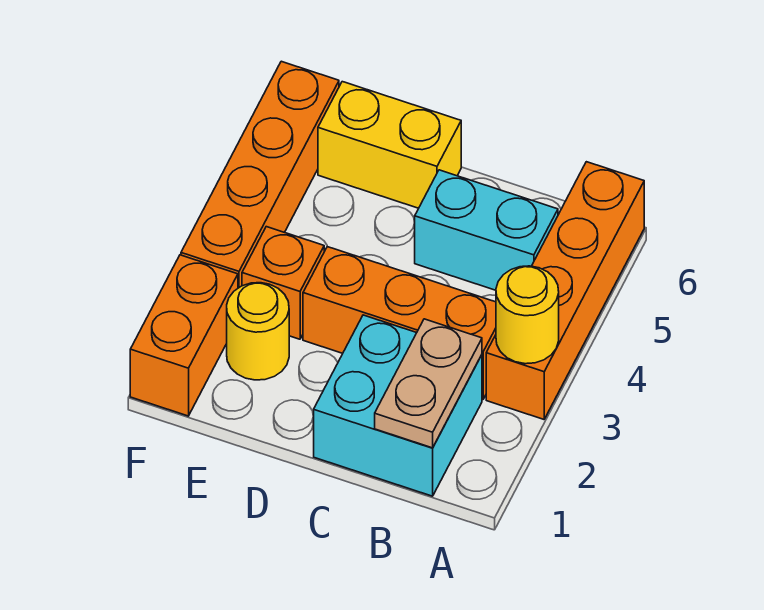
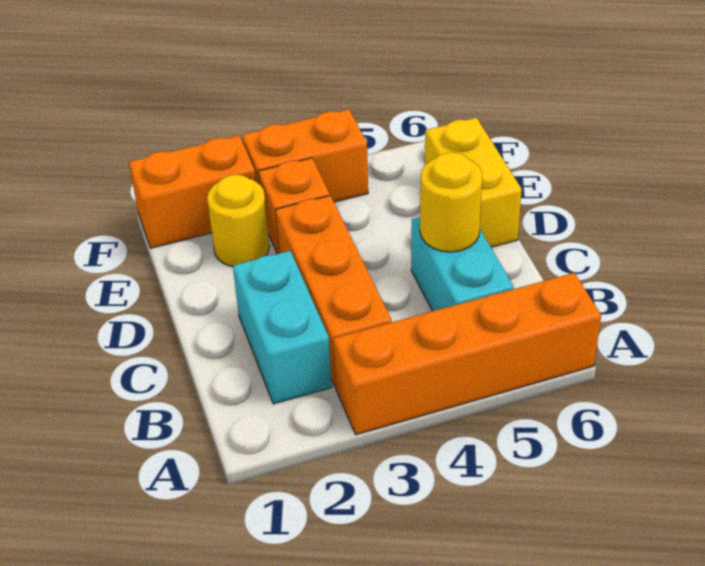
yellow 1x1 round brick [496,266,559,364] -> yellow 1x1 round brick moved to [420,152,482,252]
cyan 2x2 brick [314,315,482,496] -> cyan 1x2 brick [233,251,332,404]
tan 1x2 plate [375,319,482,448] -> none
orange 1x4 brick [181,61,339,288] -> orange 1x2 brick [242,109,368,202]

